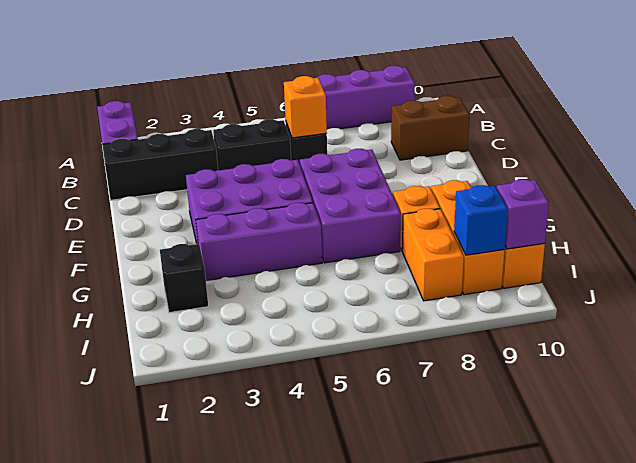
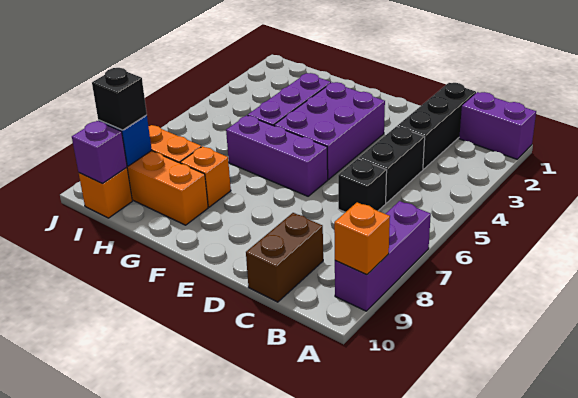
orange 1x1 brick [284,76,327,138] -> orange 1x1 brick moved to [334,202,390,275]
purple 2x3 brick [300,149,401,263] -> purple 1x3 brick [226,115,328,196]
black 1x1 brick [160,244,208,313] -> black 1x1 brick moved to [92,68,147,130]

